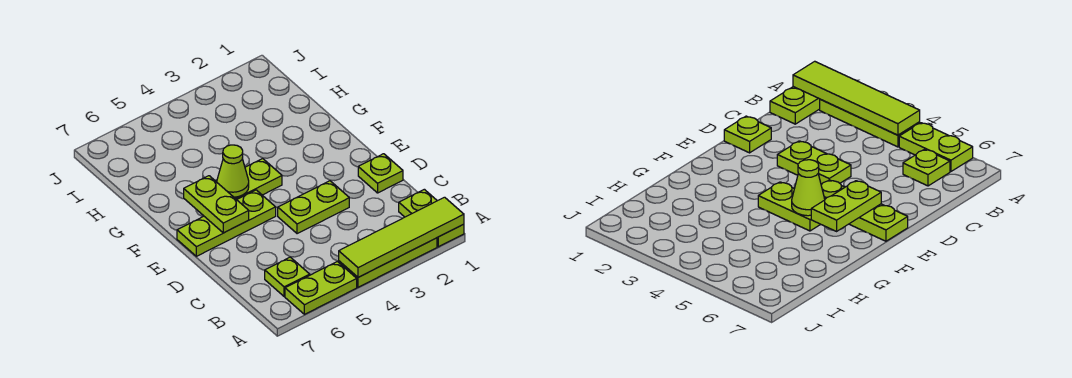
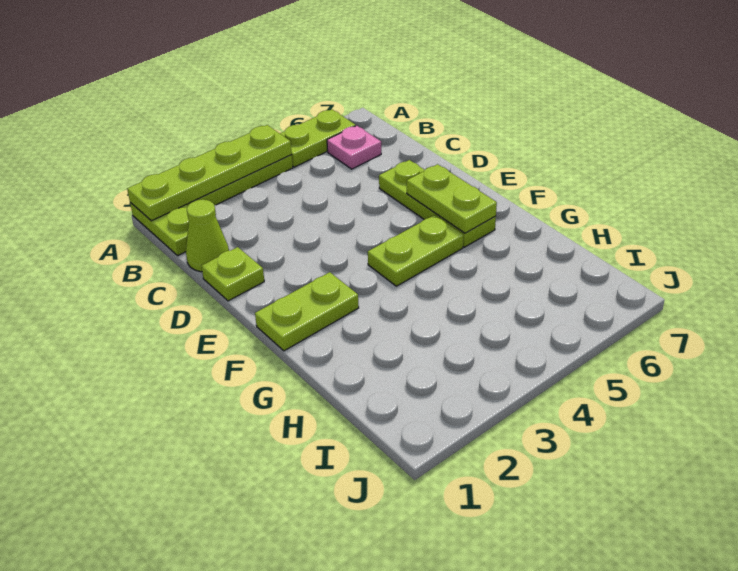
lime 1x4 tile [339,197,464,277] -> lime 1x4 plate [127,125,292,221]
lime 1x1 plate [265,257,310,297] -> pink 1x1 plate [327,126,381,169]
lime 1x2 plate [278,181,349,234] -> lime 1x2 plate moved to [255,272,359,351]
lime 1x3 plate [177,190,276,256] -> lime 1x3 plate turned to [379,160,496,247]
lime 1x1 cone [217,145,249,197] -> lime 1x1 cone moved to [186,200,229,272]

